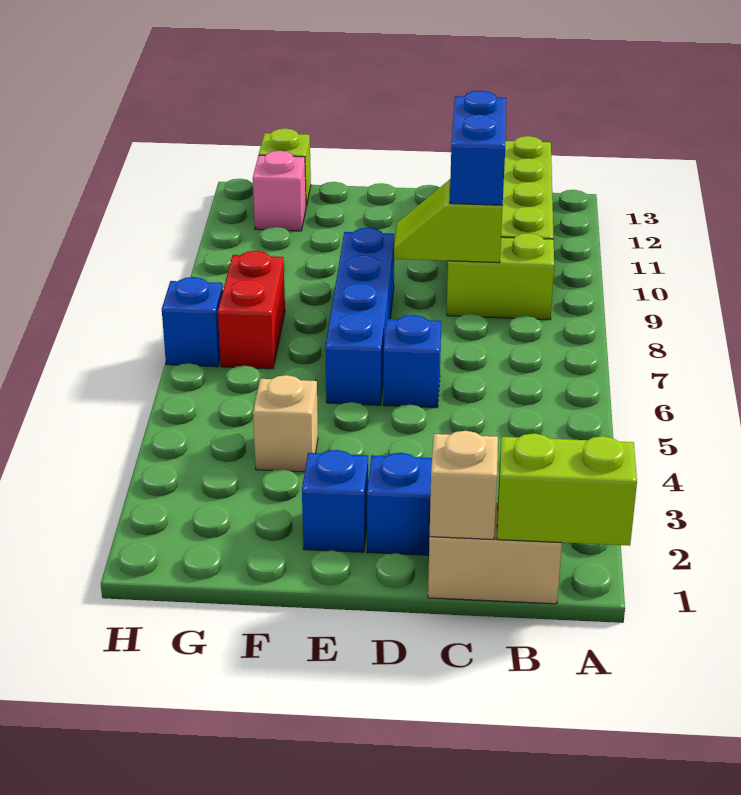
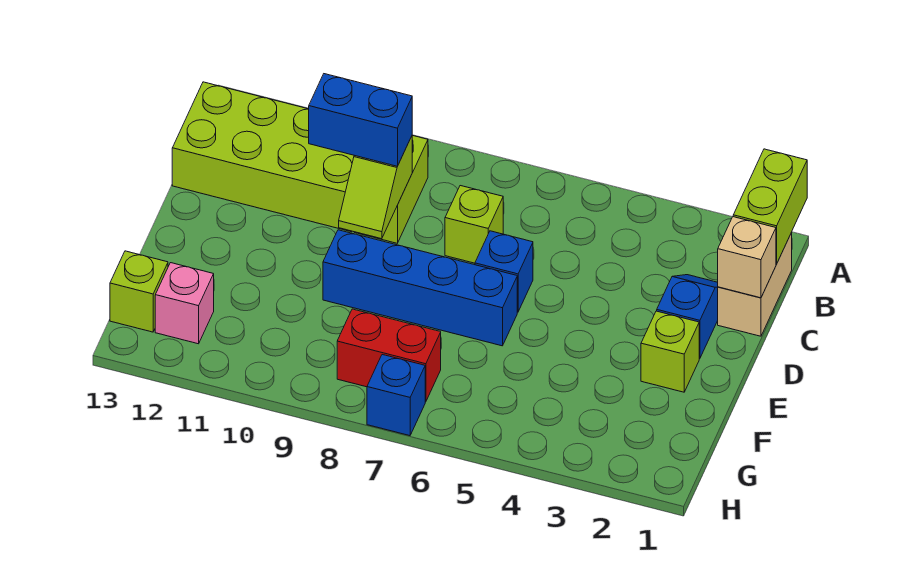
none -> lime 1x1 brick [445,186,503,263]
blue 1x1 brick [302,450,368,552] -> lime 1x1 brick [641,311,699,392]
tan 1x1 brick [253,375,318,472] -> none

